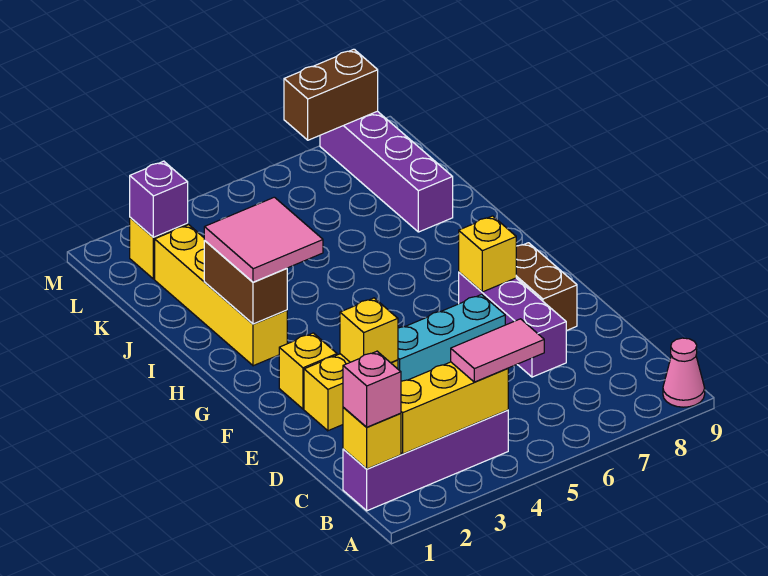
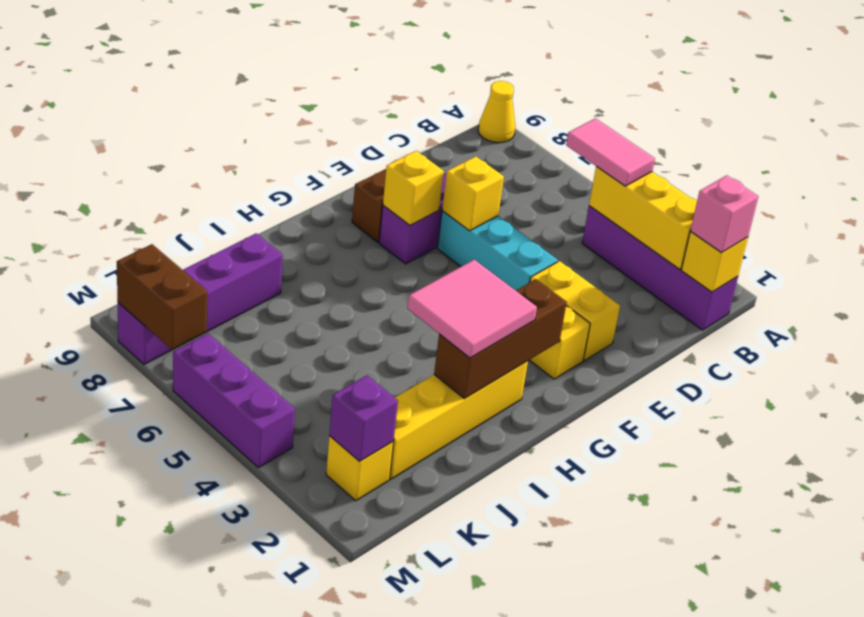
pink 1x1 cone [663,338,705,407] -> yellow 1x1 cone [478,81,515,143]
yellow 1x1 brick [340,298,398,363] -> yellow 1x1 brick moved to [442,156,504,231]
brown 1x2 brick [204,241,287,324] -> brown 1x3 brick [434,279,567,399]
none -> purple 1x3 brick [173,334,295,468]

